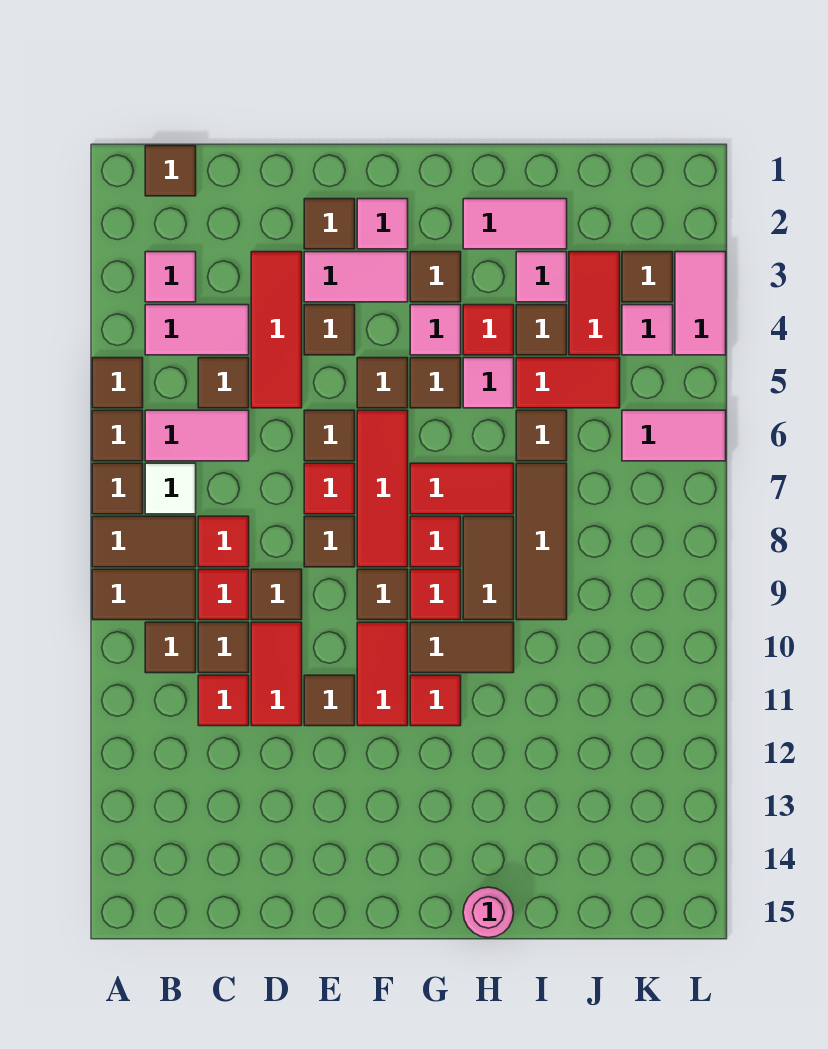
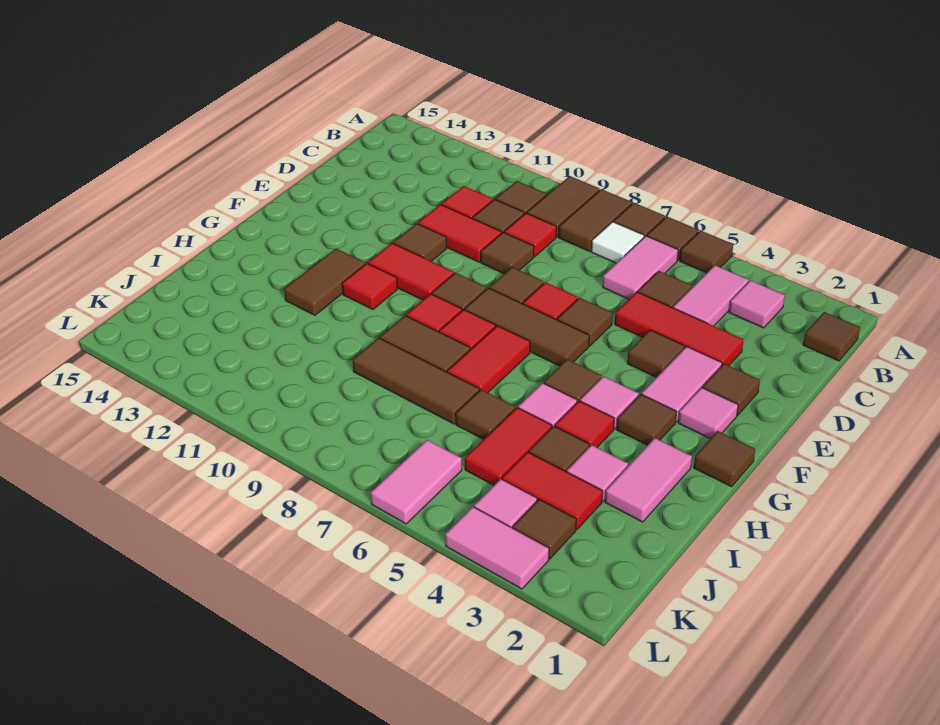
red 1x1 tile [198,516,249,567] -> none
brown 1x1 tile [357,358,408,408] -> brown 1x1 tile moved to [694,431,755,487]
red 1x3 tile [357,410,408,567] -> brown 1x3 tile [465,288,589,366]
brown 1x2 tile [410,622,514,673] -> brown 1x2 tile moved to [284,249,365,315]
pink 1x1 round brick [463,887,514,938] -> none

